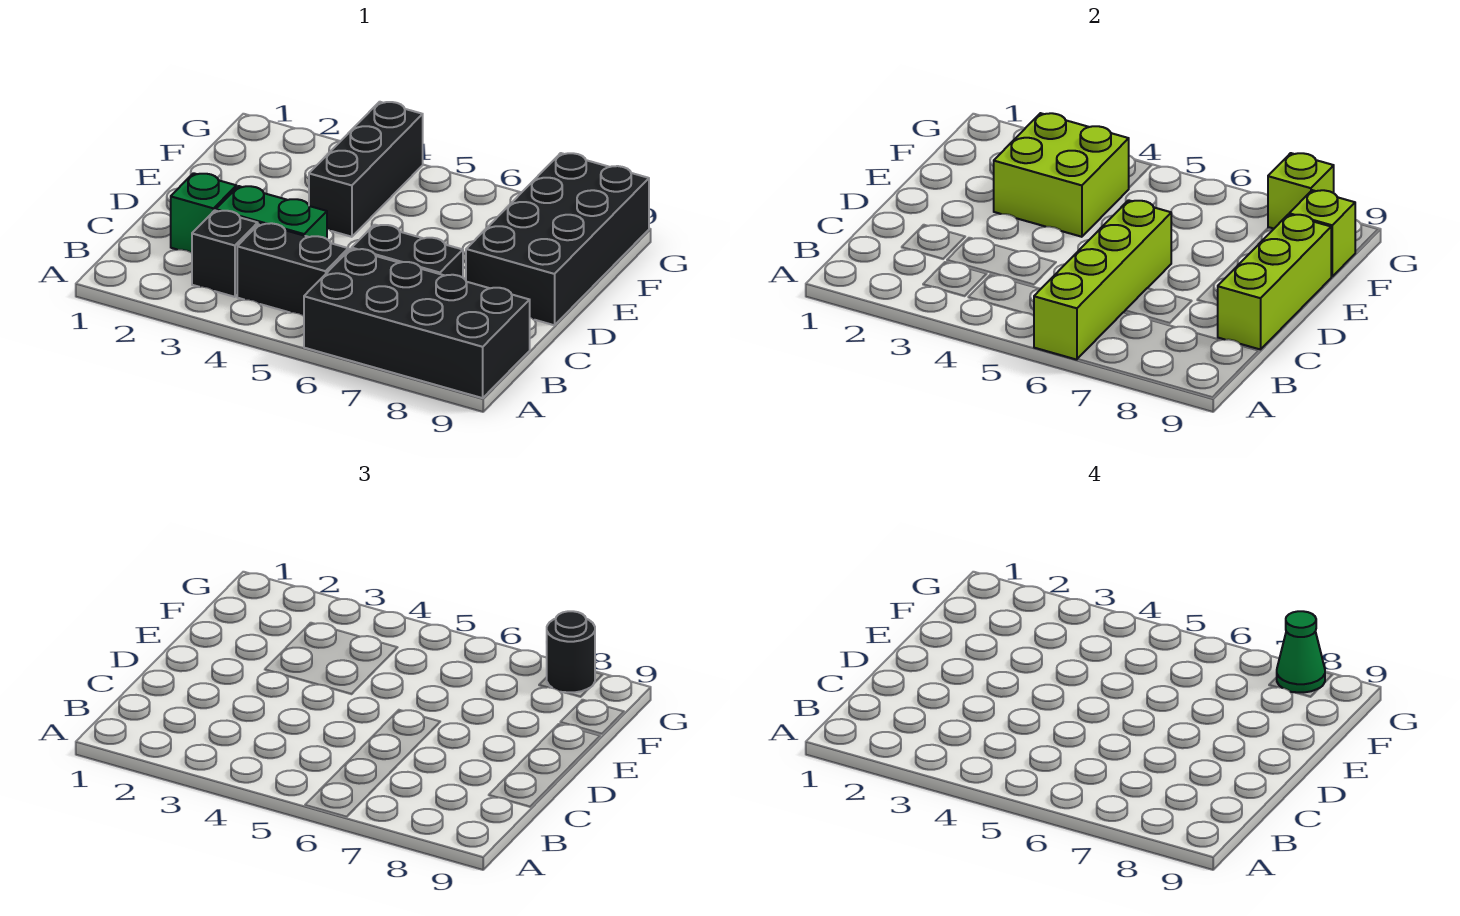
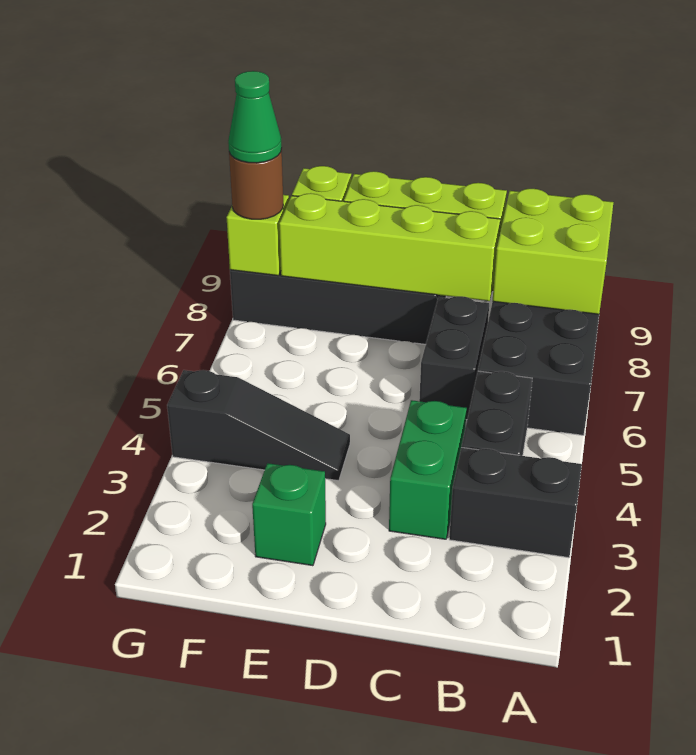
lime 1x4 brick [1034,200,1171,360] -> lime 1x4 brick moved to [279,193,500,301]
black 1x1 brick [192,210,258,297] -> black 1x2 brick [449,447,582,558]
green 1x1 brick [171,173,236,253] -> green 1x1 brick moved to [252,463,326,566]
lime 2x2 brick [994,113,1129,237] -> lime 2x2 brick moved to [493,189,613,314]
black 1x3 brick [309,102,423,237] -> black 1x3 slope [167,370,350,481]
black 1x1 round brick [547,611,595,692] -> brown 1x1 round brick [229,149,283,219]

